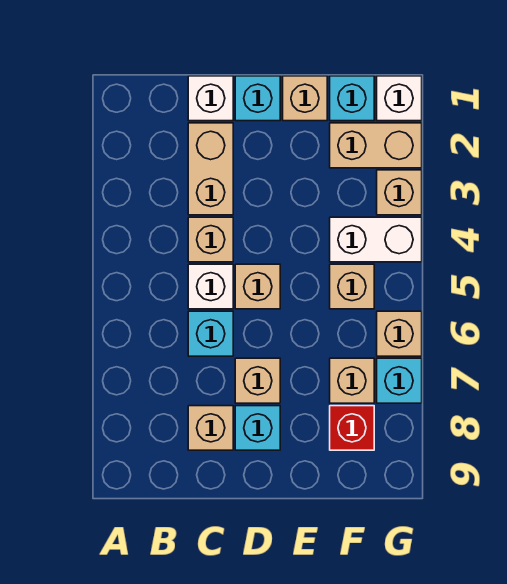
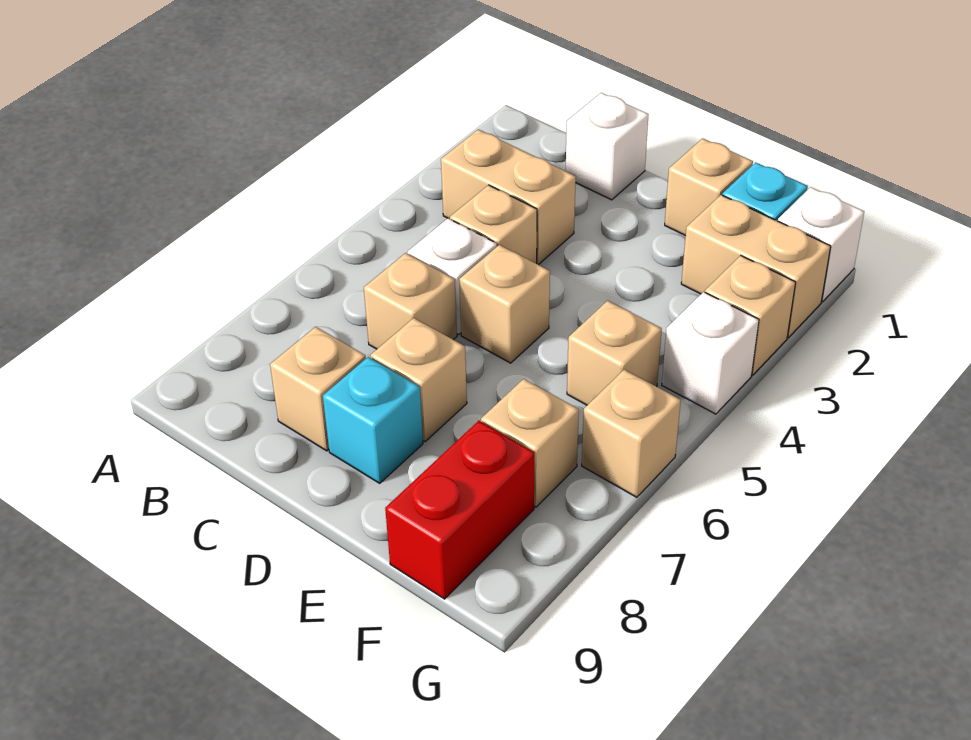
tan 1x2 brick [188,123,233,215] -> tan 1x2 brick turned to [441,129,576,265]
cyan 1x1 brick [188,311,233,356] -> tan 1x1 brick [364,253,457,349]
cyan 1x1 brick [235,76,280,121] -> none
white 1x2 brick [330,217,422,262] -> white 1x1 brick [662,292,759,414]
red 1x1 brick [330,406,374,450] -> red 1x2 brick [385,421,534,599]
cyan 1x1 brick [377,358,422,403] -> none

